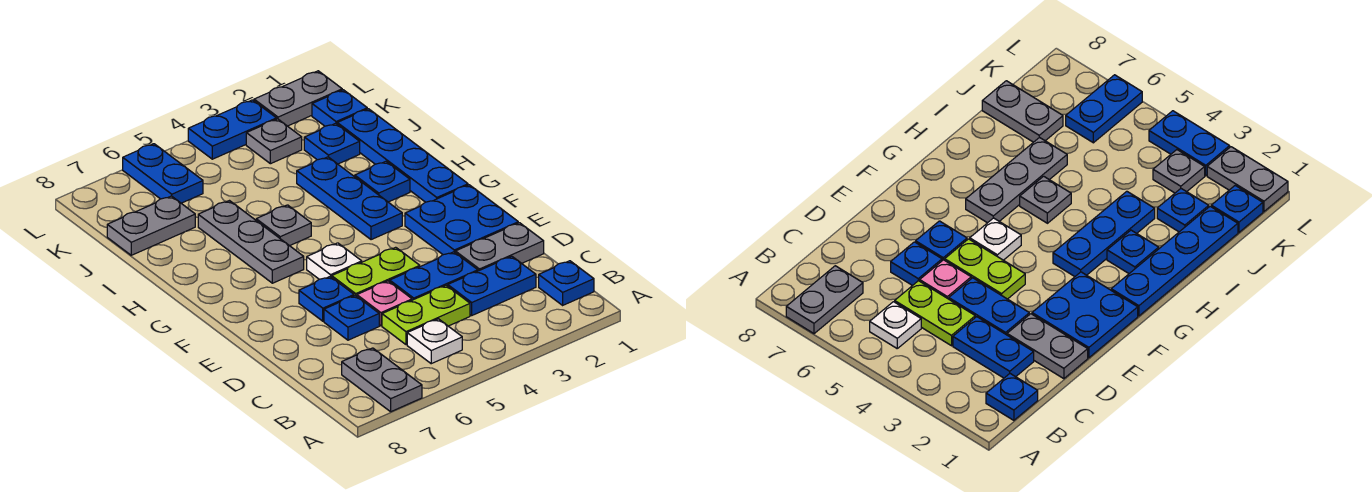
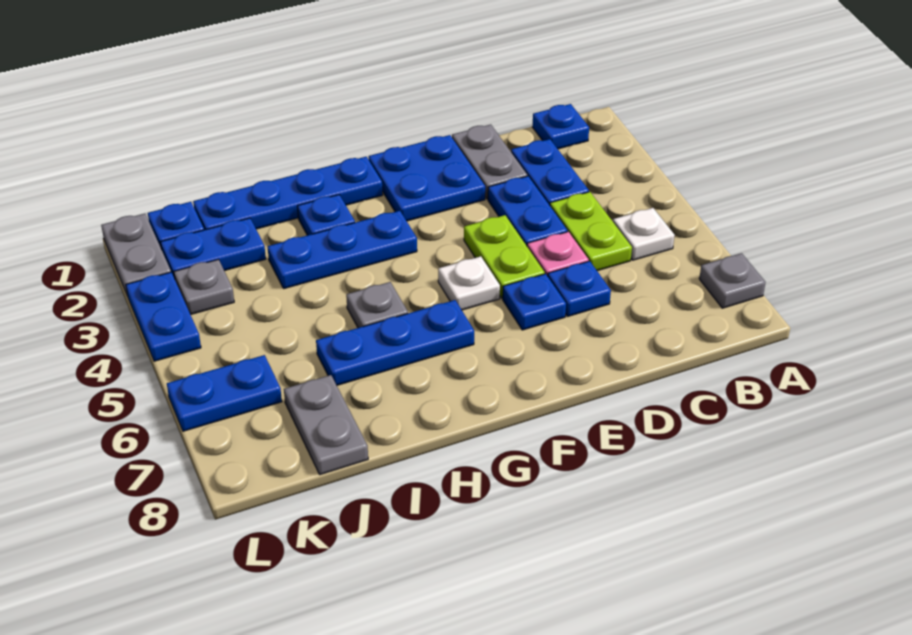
grey 1x2 plate [342,348,422,412] -> grey 1x1 plate [699,253,766,308]
grey 1x3 plate [198,201,304,283] -> blue 1x3 plate [316,300,474,385]
blue 1x1 plate [304,123,360,164] -> blue 1x2 plate [161,218,266,279]

